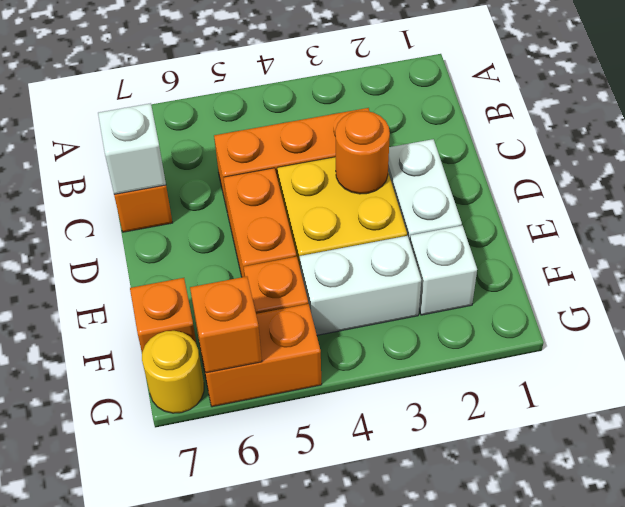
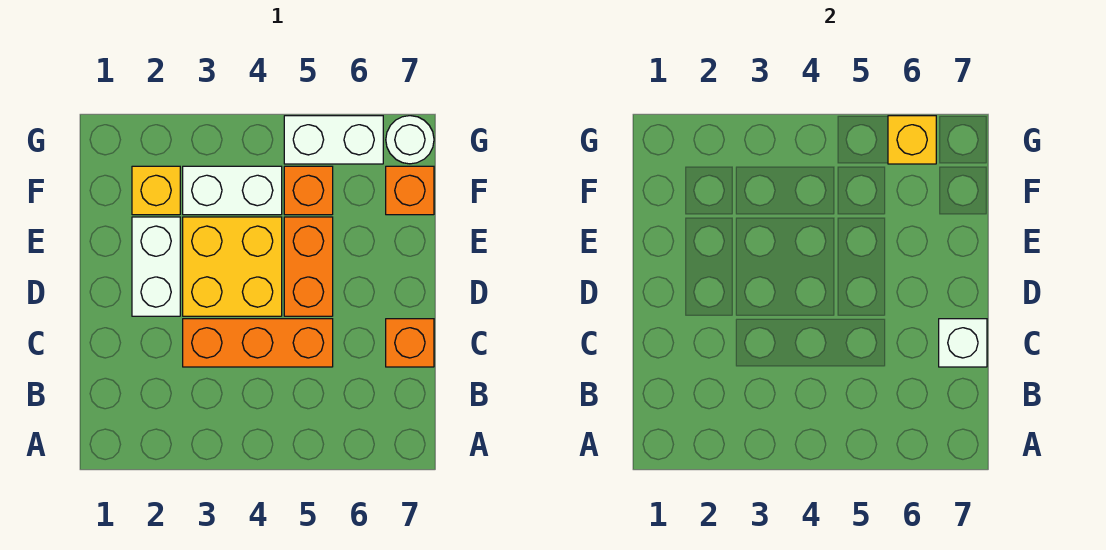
orange 1x1 round brick [335,111,390,194] -> none
white 1x1 brick [410,225,477,315] -> yellow 1x1 brick [132,166,180,215]
orange 1x2 brick [197,304,322,407] -> white 1x2 brick [284,116,383,164]
orange 1x1 brick [190,277,262,373] -> yellow 1x1 brick [888,116,936,164]
yellow 1x1 round brick [142,331,204,413] -> white 1x1 round brick [386,116,434,164]

